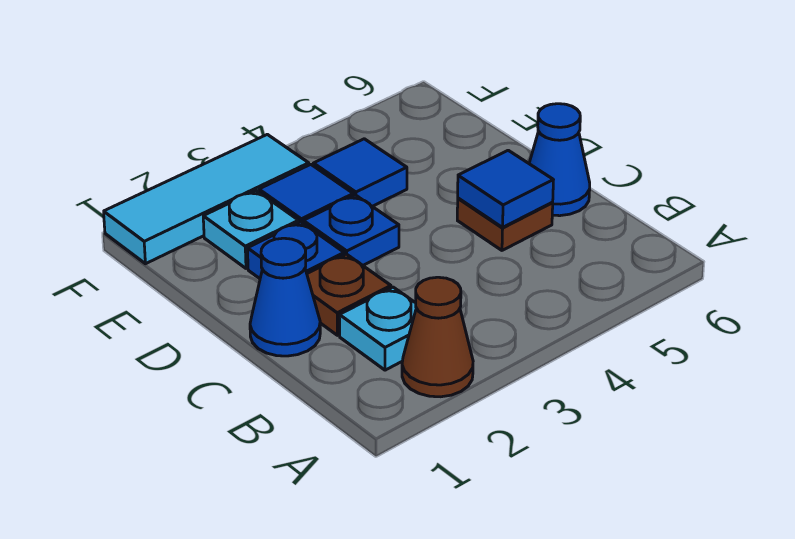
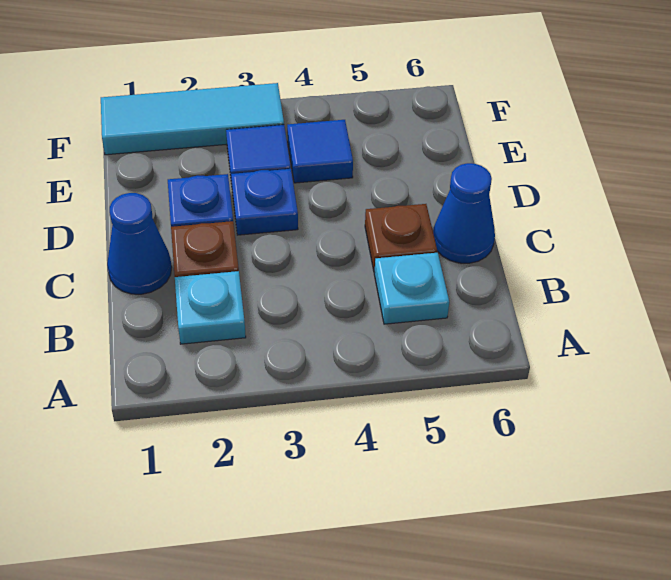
brown 1x1 cone [402,277,473,397] -> none
blue 1x1 tile [458,150,553,227] -> none
cyan 1x1 plate [203,191,299,268] -> cyan 1x1 plate moved to [374,253,449,324]

